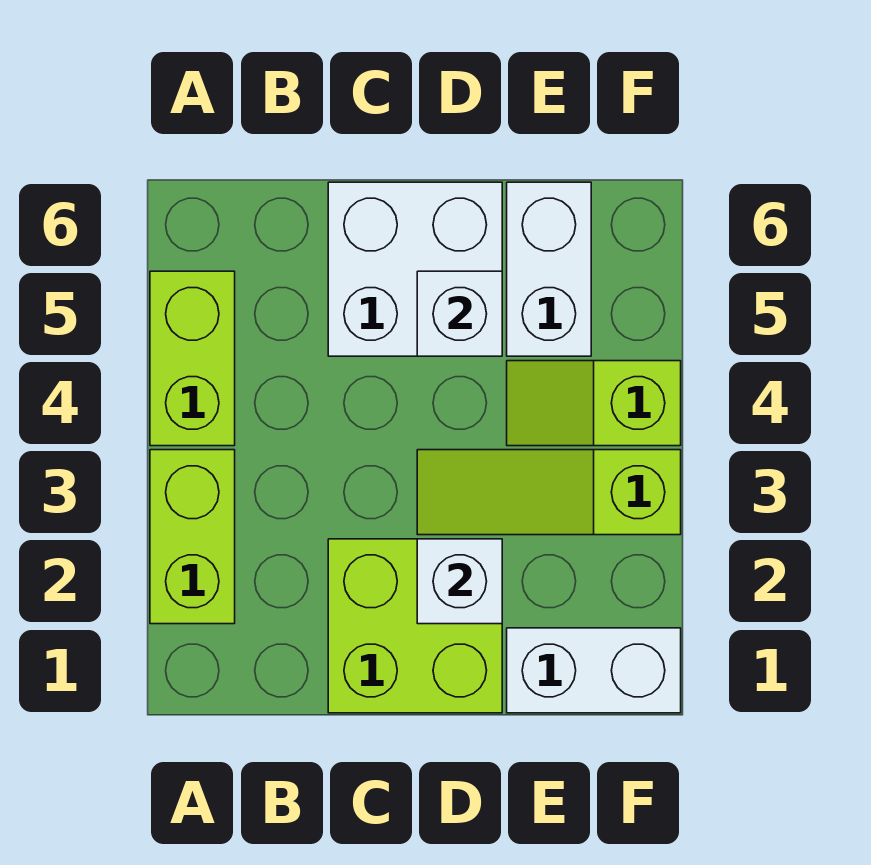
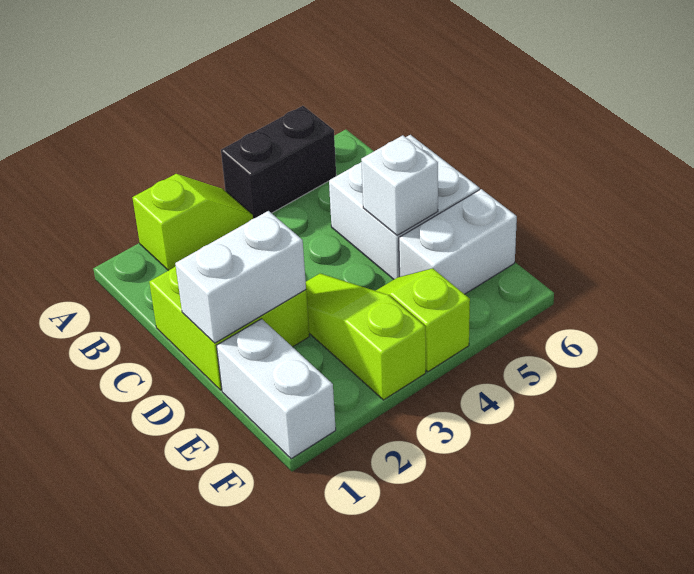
lime 1x2 brick [150,450,235,624] -> lime 1x2 slope [132,174,253,270]
lime 1x2 brick [150,271,235,446] -> black 1x2 brick [221,106,336,219]
white 1x1 brick [417,539,502,624] -> white 1x2 brick [175,211,306,343]

